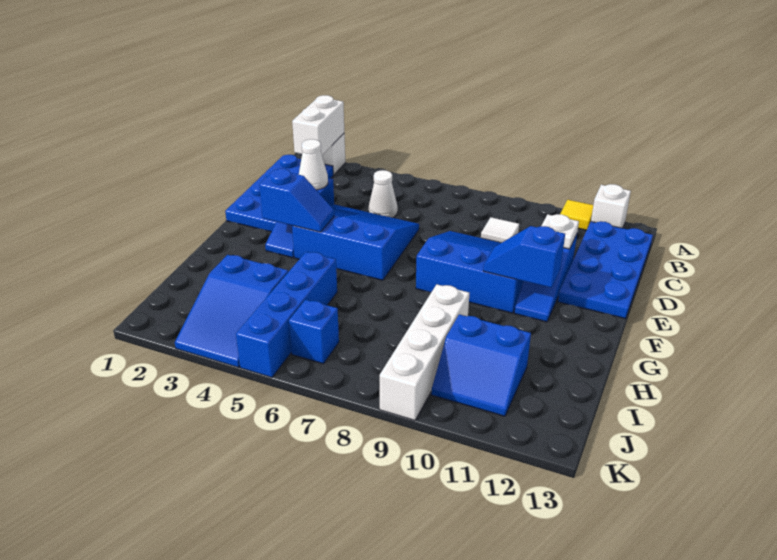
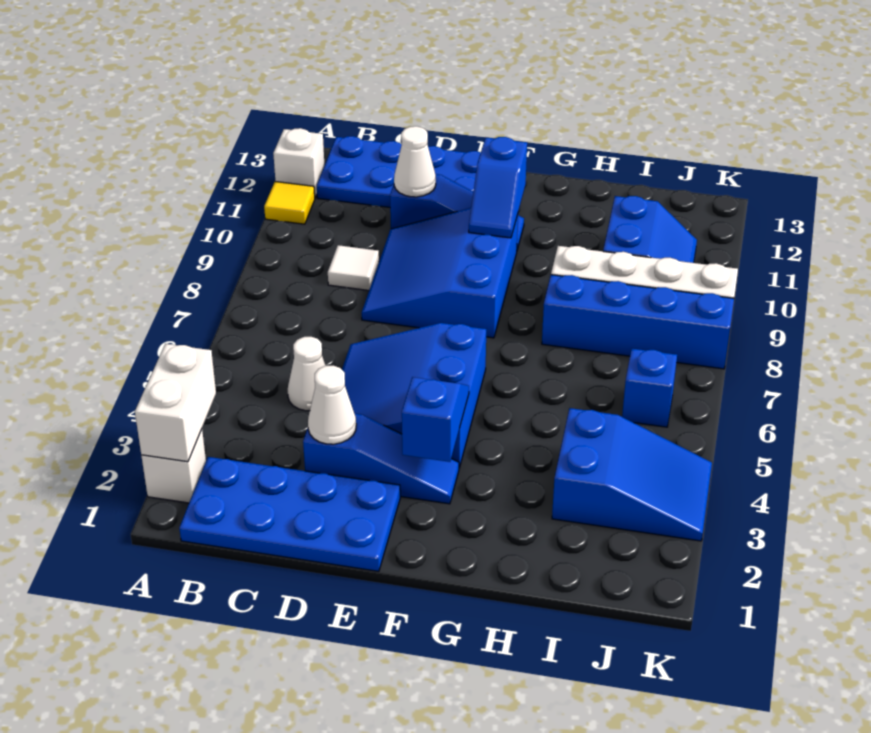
white 1x2 brick [292,95,344,155] -> white 1x2 brick turned to [135,344,216,462]
white 1x1 plate [542,214,579,249] -> white 1x1 cone [394,126,436,197]
blue 1x4 brick [236,252,337,377] -> blue 1x4 brick moved to [542,275,734,369]

